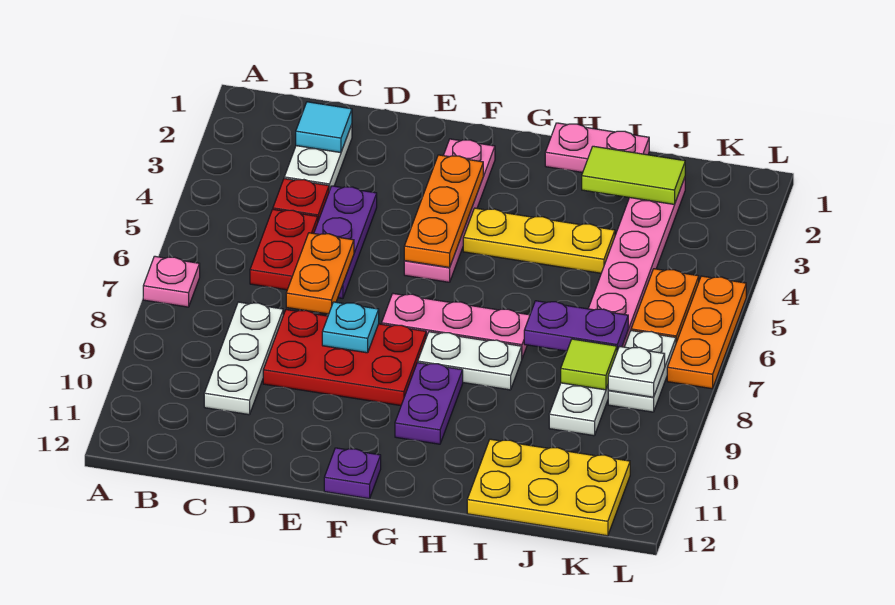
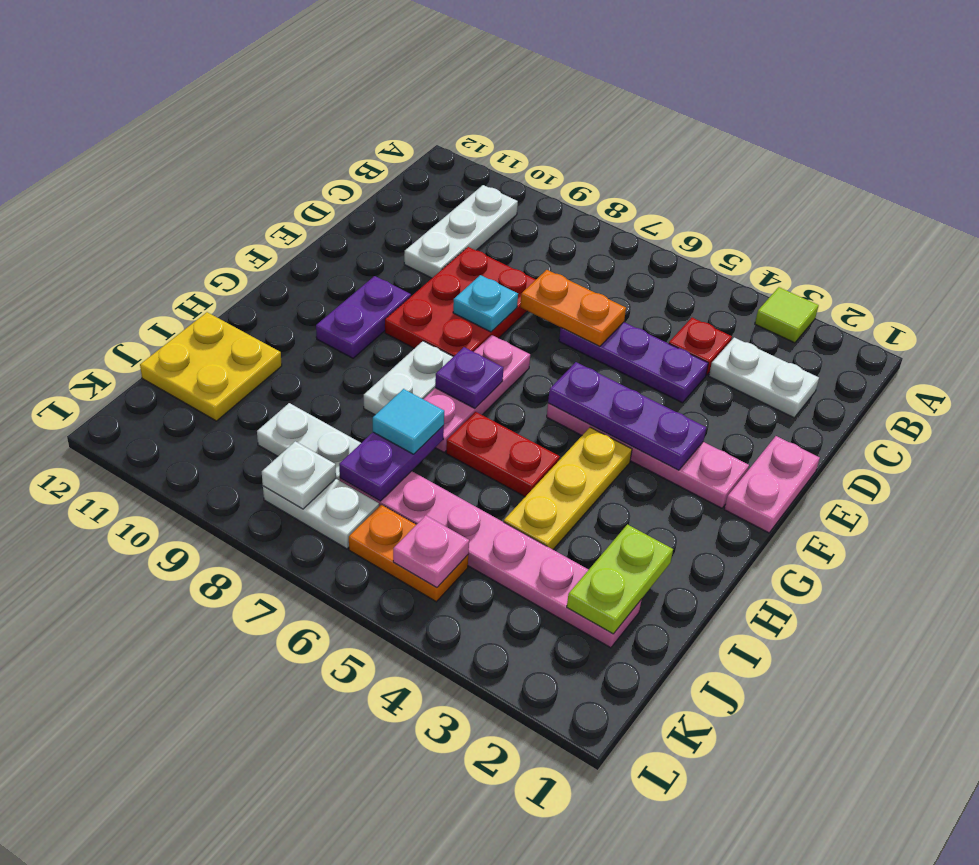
pink 1x1 plate [143,256,200,307] -> pink 1x1 plate moved to [393,515,469,588]
cyan 1x1 tile [296,102,352,153] -> cyan 1x1 tile moved to [373,389,444,454]
red 1x2 plate [250,209,318,290] -> red 1x2 plate moved to [446,412,560,497]
white 1x3 plate [204,302,283,415] -> white 1x3 plate turned to [404,185,518,278]
orange 1x3 plate [404,155,483,268] -> purple 1x3 plate [548,362,706,470]
purple 1x1 plate [324,448,381,499] -> purple 1x1 plate moved to [435,347,503,408]
purple 1x2 plate [395,363,463,444] -> purple 1x2 plate turned to [316,276,411,358]
pink 1x2 plate [545,123,649,172] -> pink 1x2 plate moved to [724,436,820,533]
lime 1x2 tile [582,146,685,204] -> lime 1x2 plate [567,524,673,634]
yellow 2x3 plate [467,439,630,536] -> yellow 2x2 plate [140,312,282,421]
lime 1x1 tile [561,339,617,390] -> lime 1x1 tile moved to [755,287,819,343]
orange 1x3 plate [667,276,746,389] -> none

